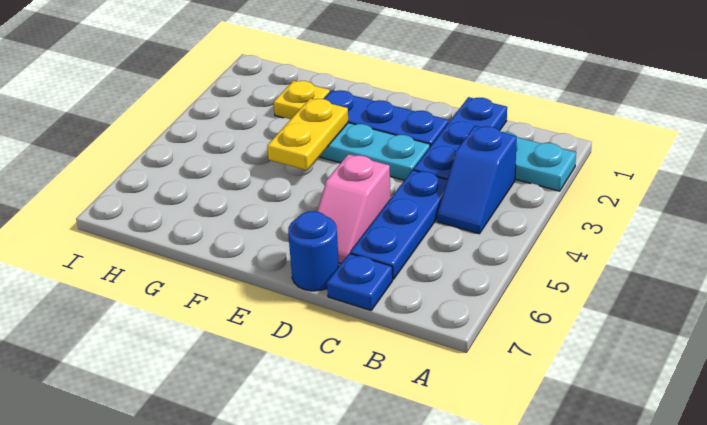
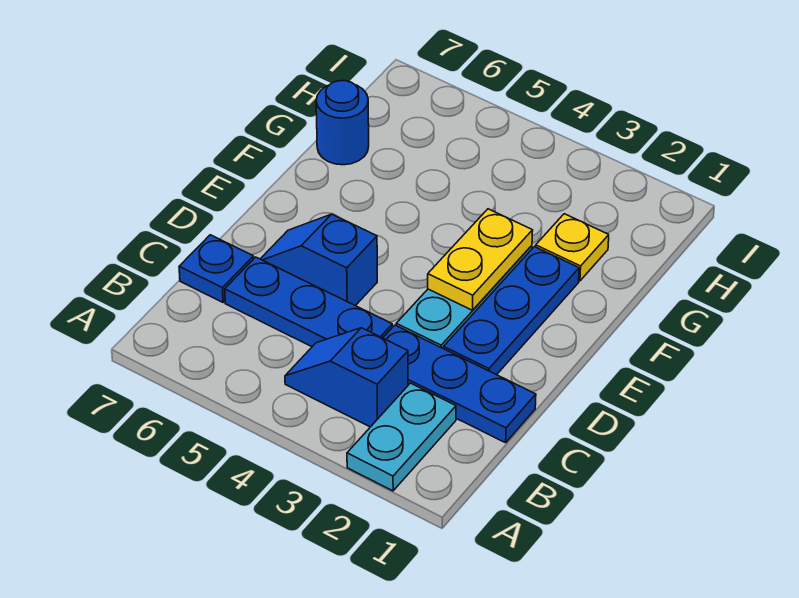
pink 1x2 slope [317,154,390,263] -> blue 1x2 slope [261,214,377,306]
blue 1x1 round brick [288,211,339,291] -> blue 1x1 round brick moved to [316,81,369,165]
yellow 1x2 plate [267,98,348,170] -> yellow 1x2 plate turned to [428,209,533,310]

